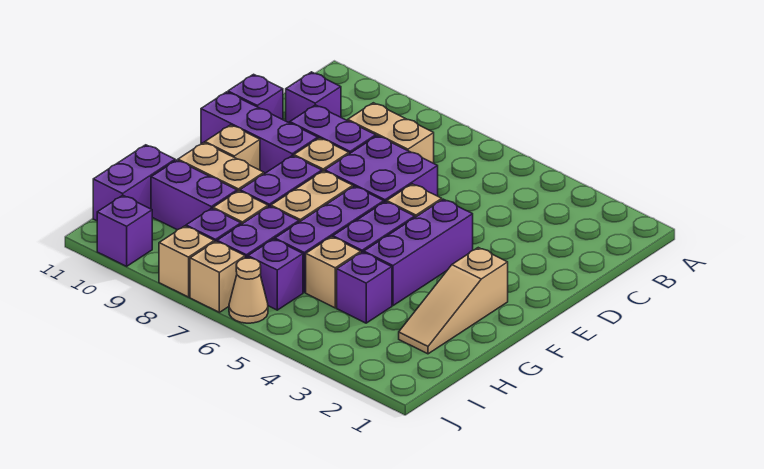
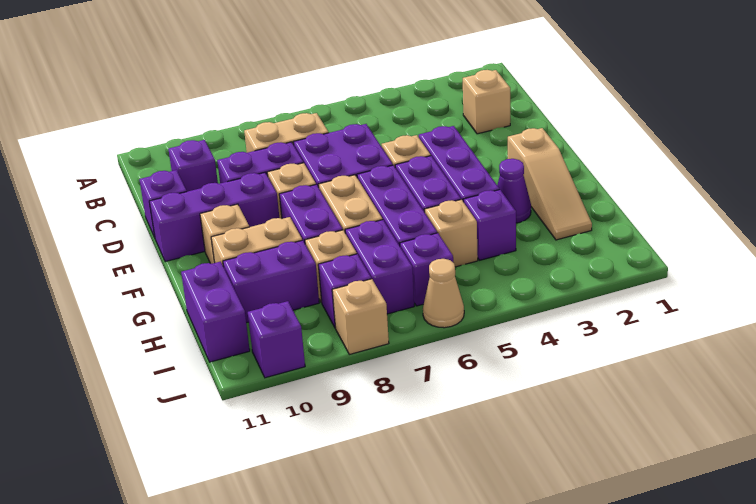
none -> purple 1x1 cone [497,159,531,223]
tan 1x1 brick [190,241,245,312] -> tan 1x1 brick moved to [463,70,510,134]

